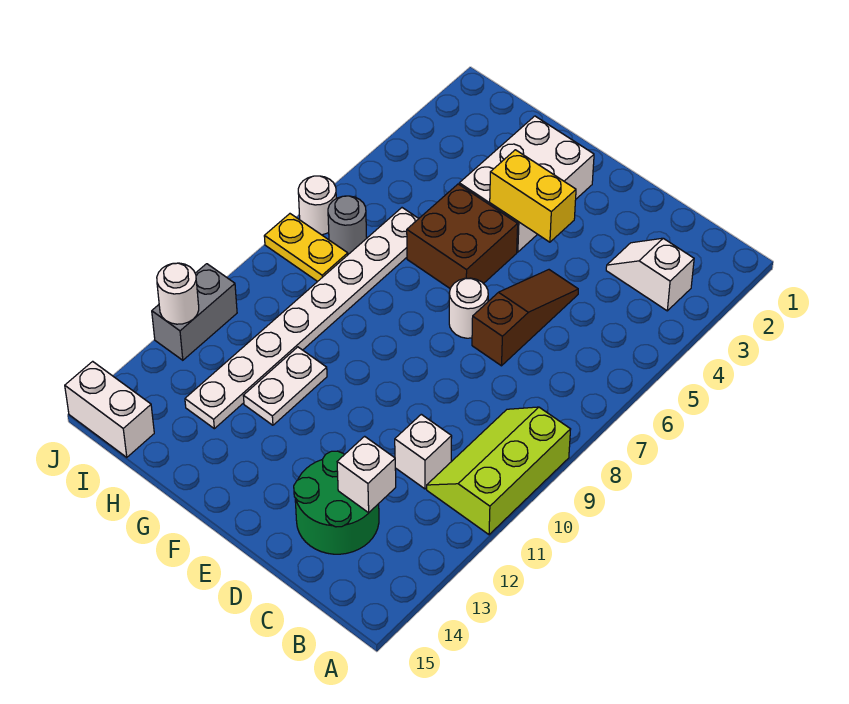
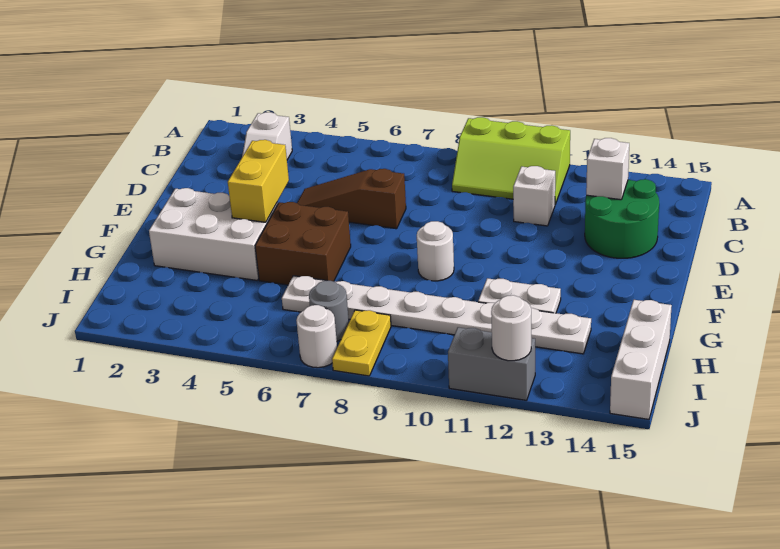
white 1x1 round brick [449,278,488,338] -> white 1x1 round brick moved to [417,221,454,281]
white 1x2 brick [65,361,154,457] -> white 1x3 brick [610,300,672,419]

